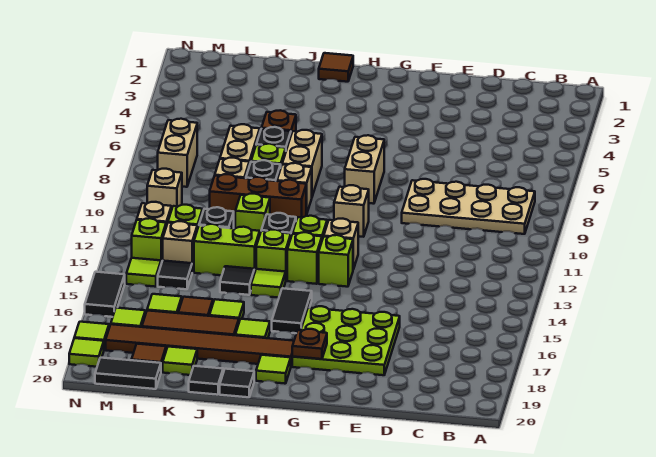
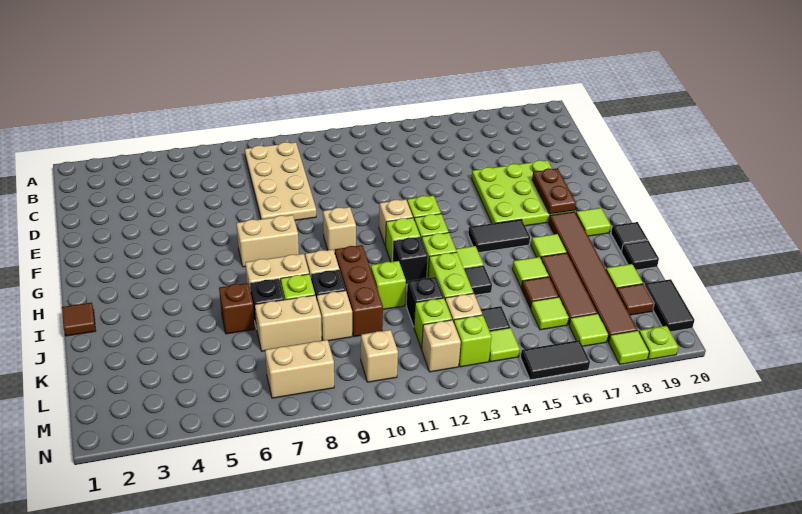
brown 1x1 plate [292,329,327,359] -> brown 1x2 plate [532,168,576,214]
lime 1x1 tile [69,338,104,367] -> lime 1x1 plate [639,326,678,359]

